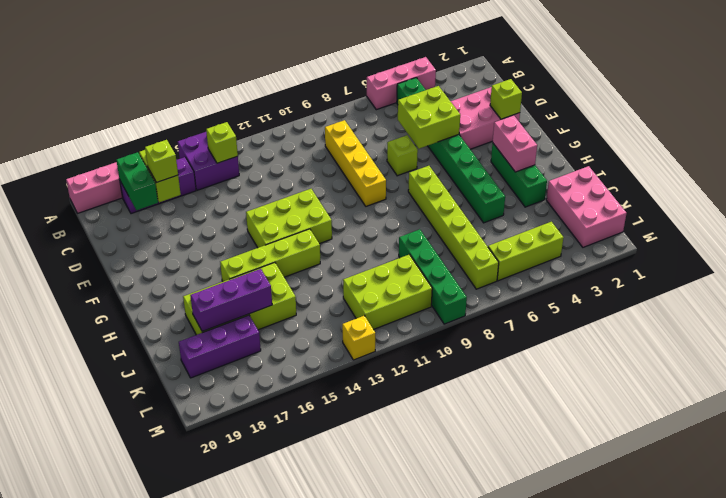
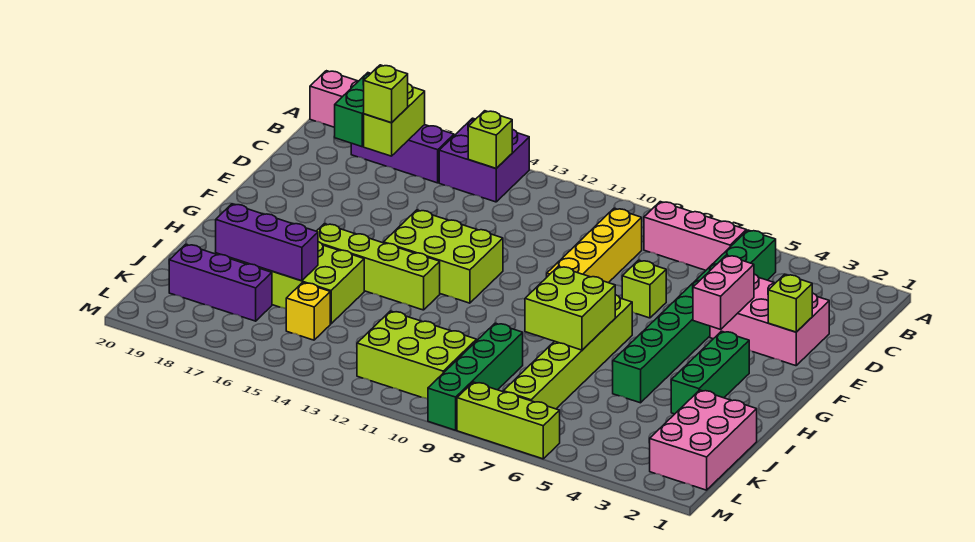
pink 1x3 brick [367,57,436,110] -> pink 1x3 brick moved to [644,202,746,270]
lime 2x2 brick [398,86,460,149] -> lime 2x2 brick moved to [525,266,615,350]
pink 1x2 brick [493,116,537,172] -> pink 1x2 brick moved to [693,255,754,329]
lime 1x3 brick [488,222,563,281] -> lime 1x3 brick moved to [457,382,560,459]
yellow 1x1 brick [342,316,375,360] -> yellow 1x1 brick moved to [286,283,330,340]

